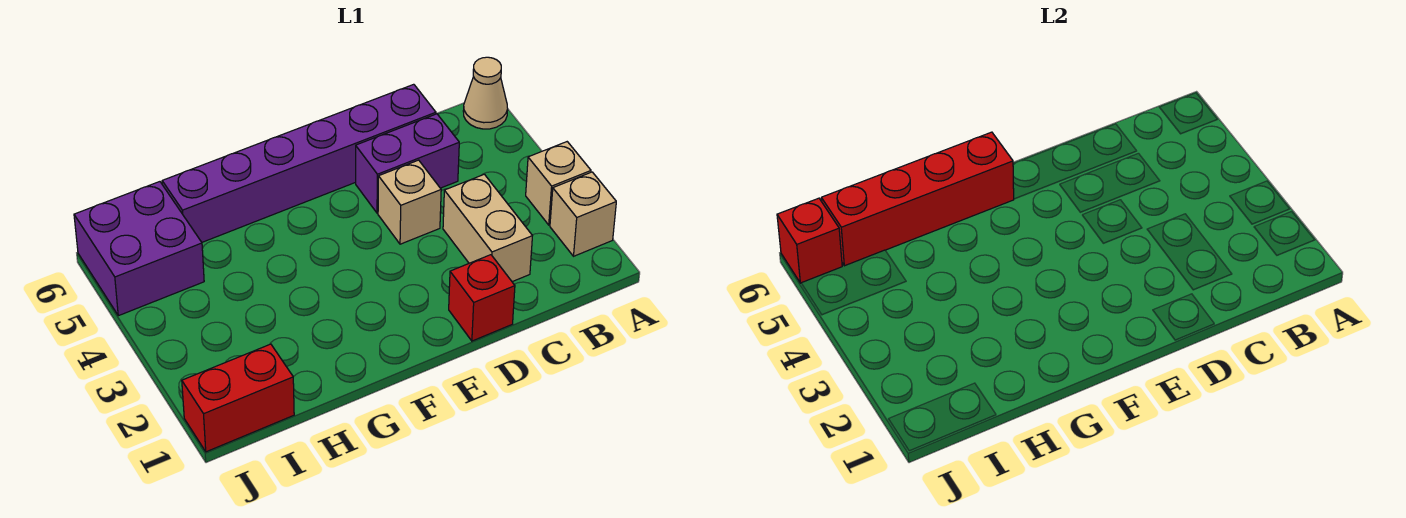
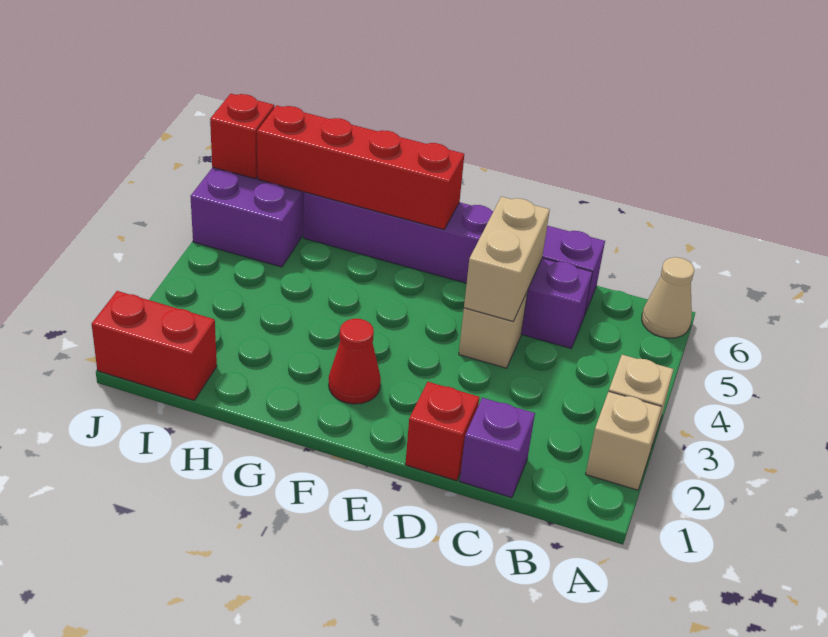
none -> purple 1x1 brick [460,398,535,498]
tan 1x2 brick [443,174,532,282] -> tan 1x2 brick moved to [464,197,550,321]
none -> red 1x1 cone [329,319,381,404]

